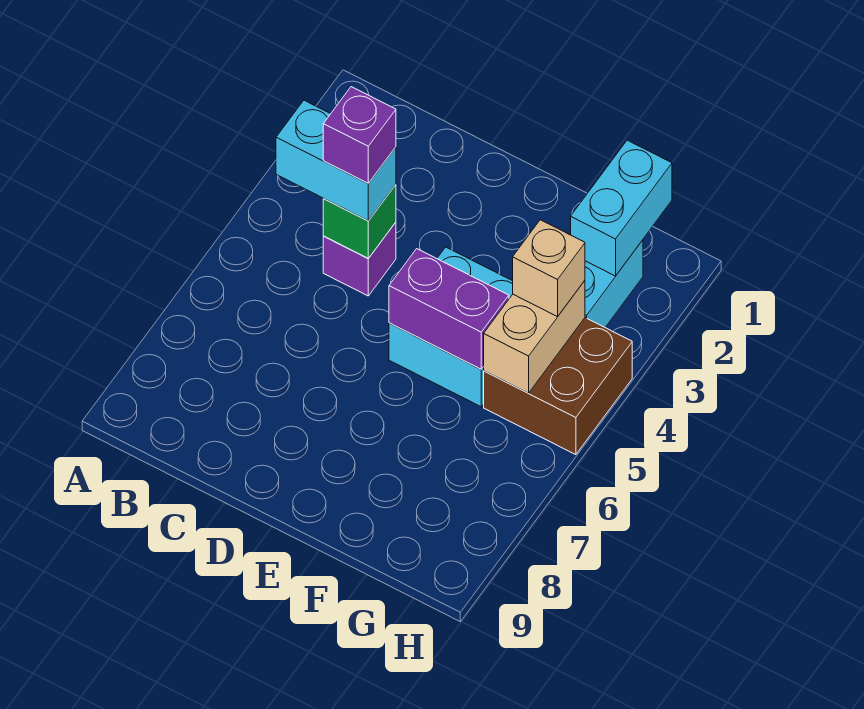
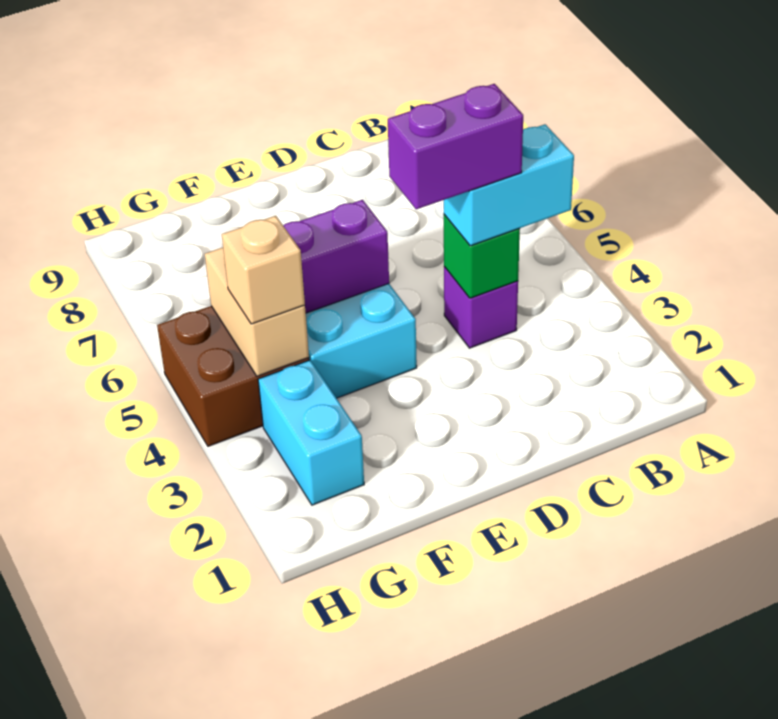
purple 1x1 brick [323,87,396,183] -> purple 1x2 brick [388,84,523,209]
cyan 1x2 brick [571,140,672,276] -> none

